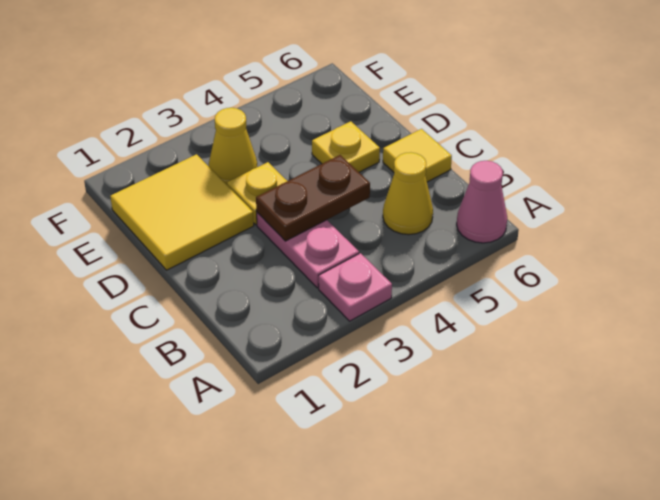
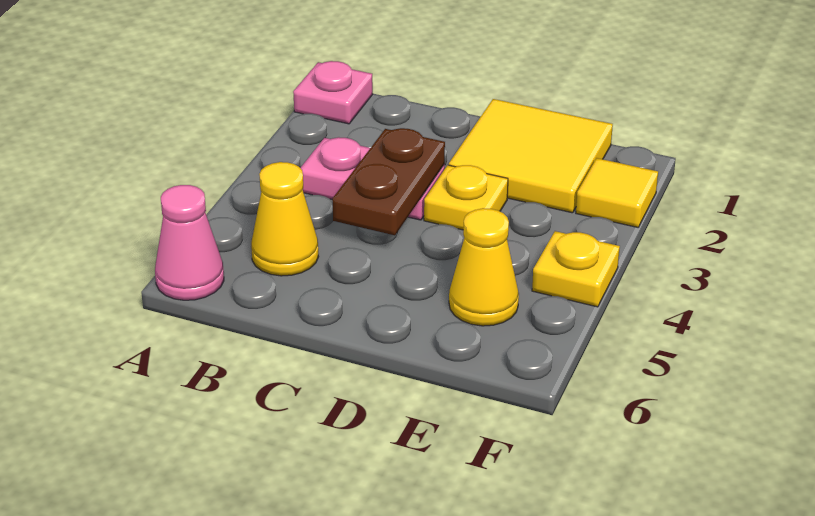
pink 1x1 plate [319,253,392,321] -> pink 1x1 plate moved to [293,61,373,124]
yellow 1x1 tile [383,129,452,182] -> yellow 1x1 tile moved to [576,158,658,227]
yellow 1x1 plate [312,121,380,172] -> yellow 1x1 plate moved to [532,231,620,307]
yellow 1x1 cone [209,108,257,185] -> yellow 1x1 cone moved to [449,208,519,326]

